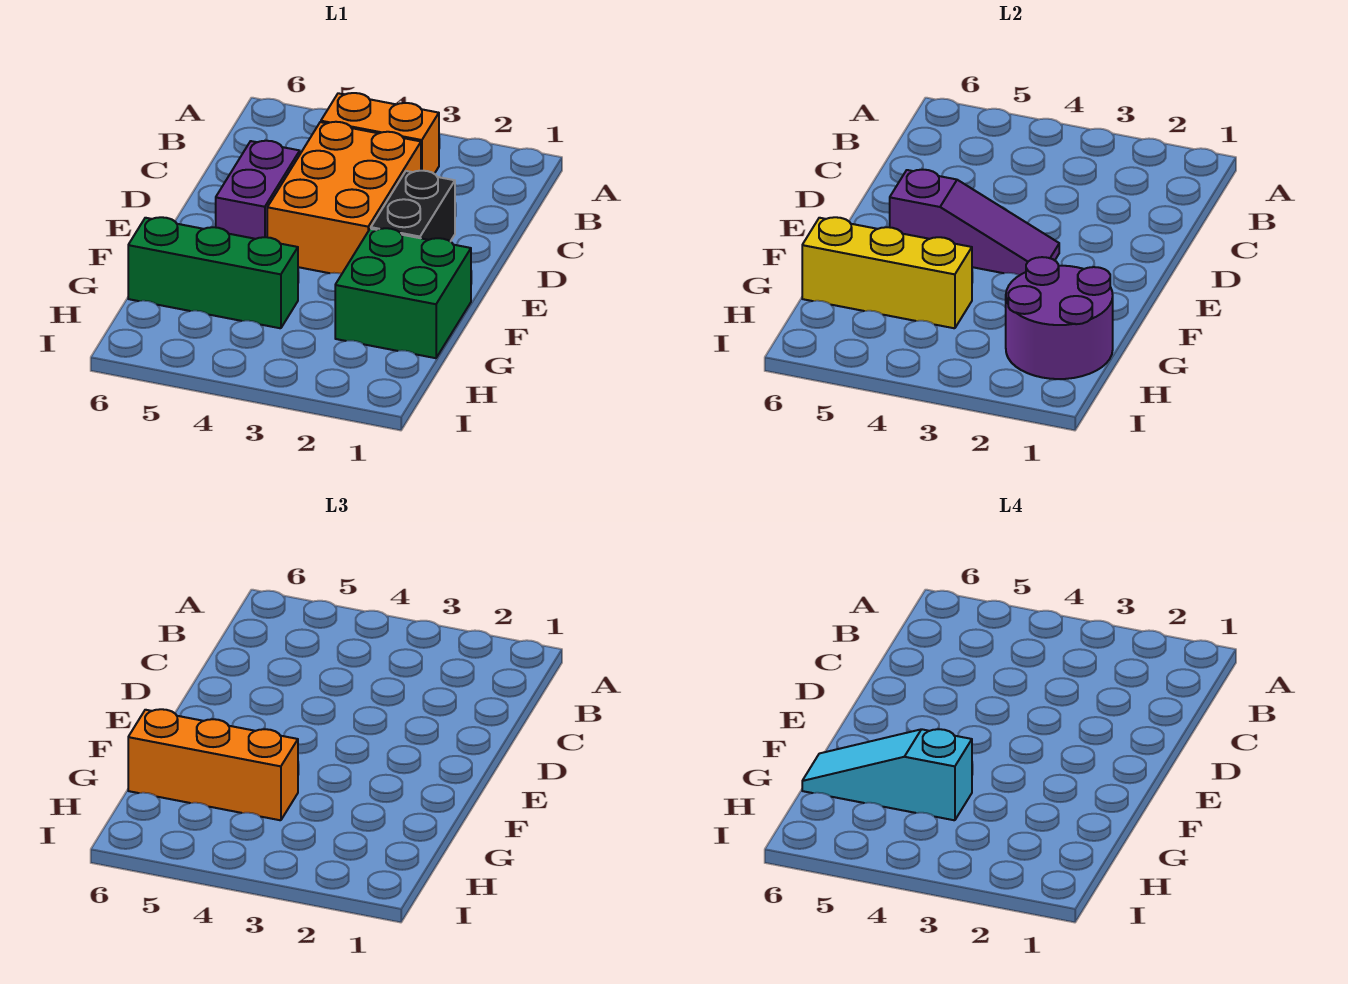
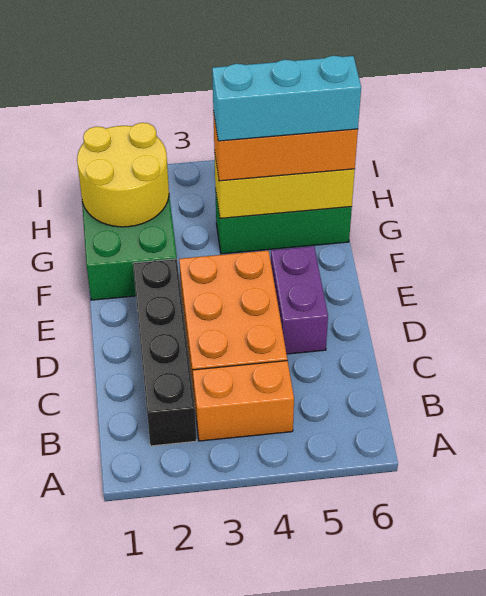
black 1x2 brick [371,171,455,242] -> black 1x4 brick [133,259,196,446]
purple 1x3 slope [890,170,1059,275] -> none
purple 2x2 round brick [1006,257,1113,379] -> yellow 2x2 round brick [77,123,169,227]
cyan 1x3 slope [802,729,972,820] -> cyan 1x3 brick [212,56,361,141]

